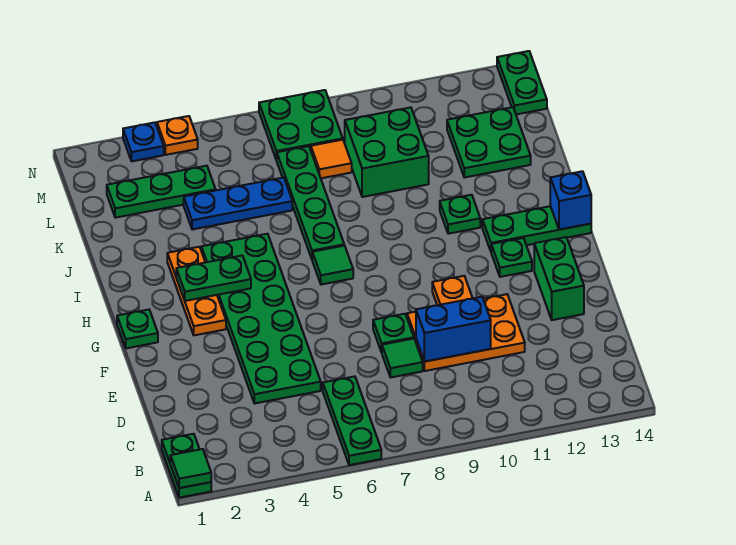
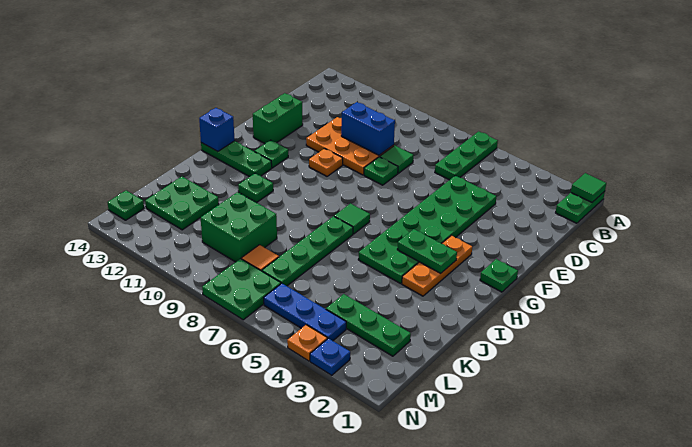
blue 1x3 plate [184,178,292,230] -> blue 1x3 plate moved to [264,284,346,341]
green 1x2 plate [497,51,547,114] -> green 1x1 plate [108,190,144,220]

